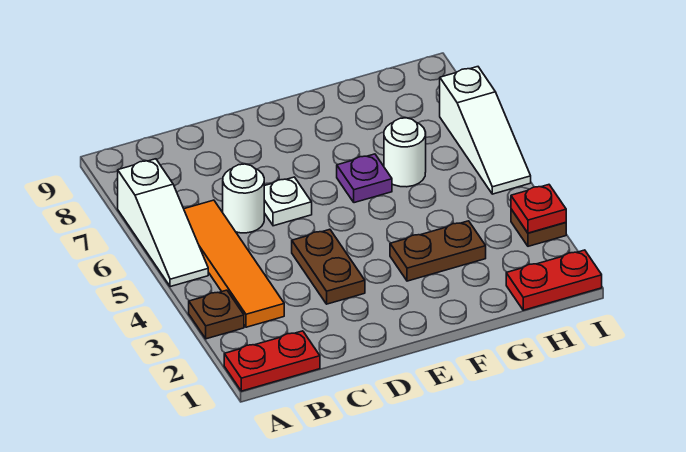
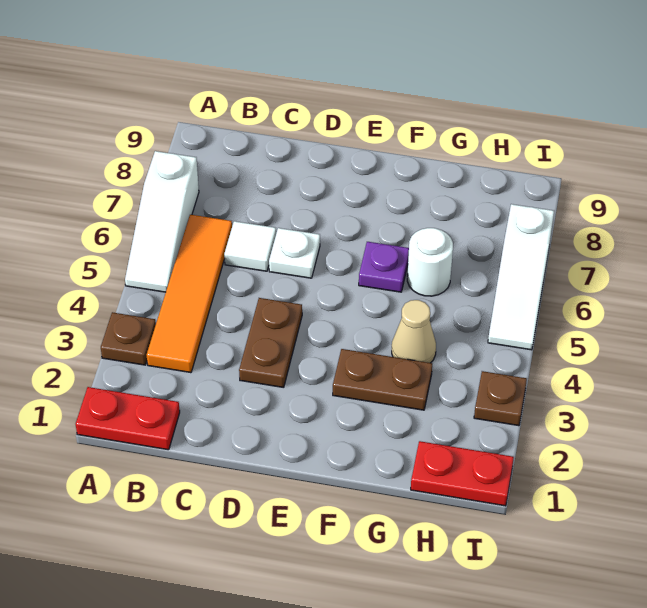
white 1x1 round brick [223,164,264,233] -> white 1x1 tile [224,221,276,271]
none -> tan 1x1 cone [392,300,436,363]
red 1x1 plate [511,185,566,233] -> none

